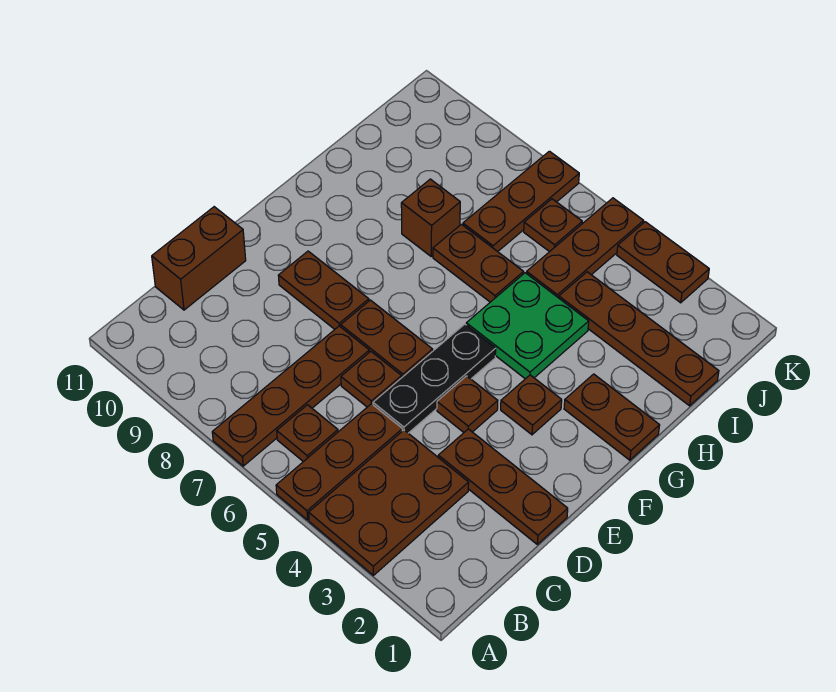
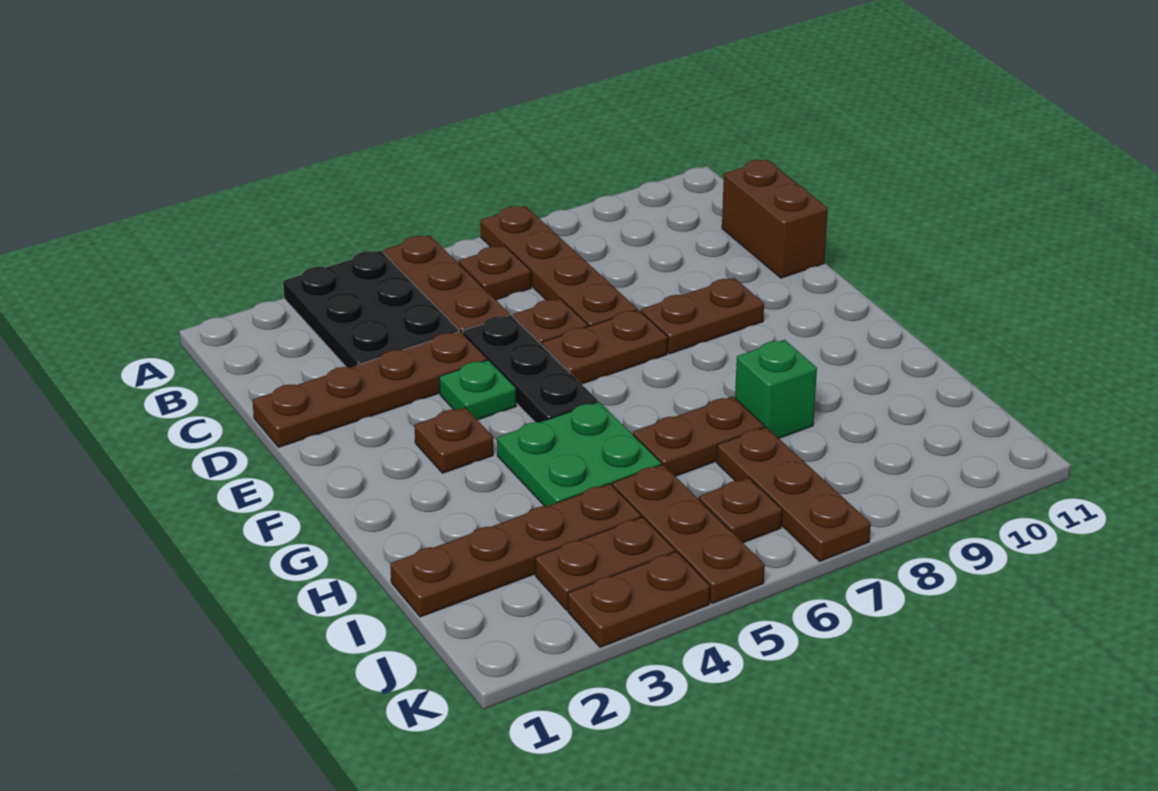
brown 2x3 plate [309,430,469,575] -> black 2x3 plate [283,251,459,367]
brown 1x3 plate [438,429,568,544] -> brown 1x4 plate [252,331,487,447]
brown 1x1 plate [437,376,498,432] -> green 1x1 plate [439,360,516,420]
brown 1x2 plate [564,374,660,460] -> brown 1x2 plate moved to [535,517,675,610]
brown 1x1 brick [401,179,460,256] -> green 1x1 brick [735,340,817,438]

